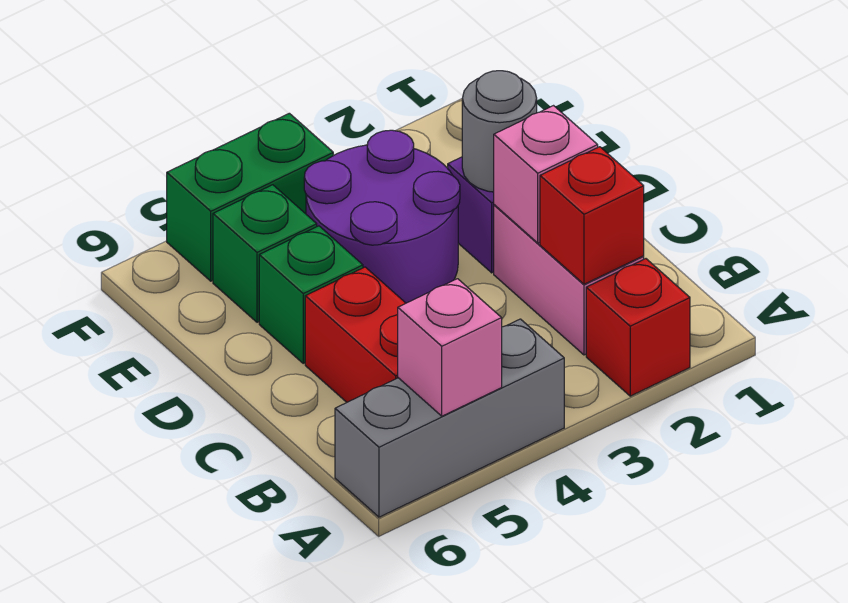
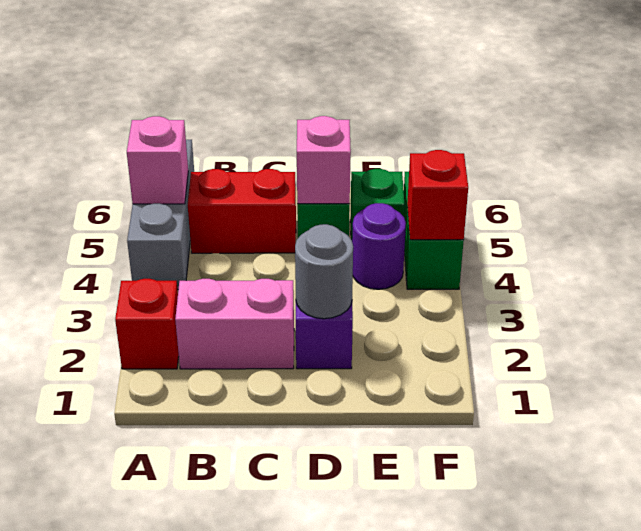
red 1x1 brick [540,147,644,284] -> red 1x1 brick moved to [407,150,468,240]
pink 1x1 brick [494,106,598,243] -> pink 1x1 brick moved to [297,116,351,204]
purple 2x2 round brick [304,130,460,303] -> purple 1x1 round brick [352,203,406,289]

